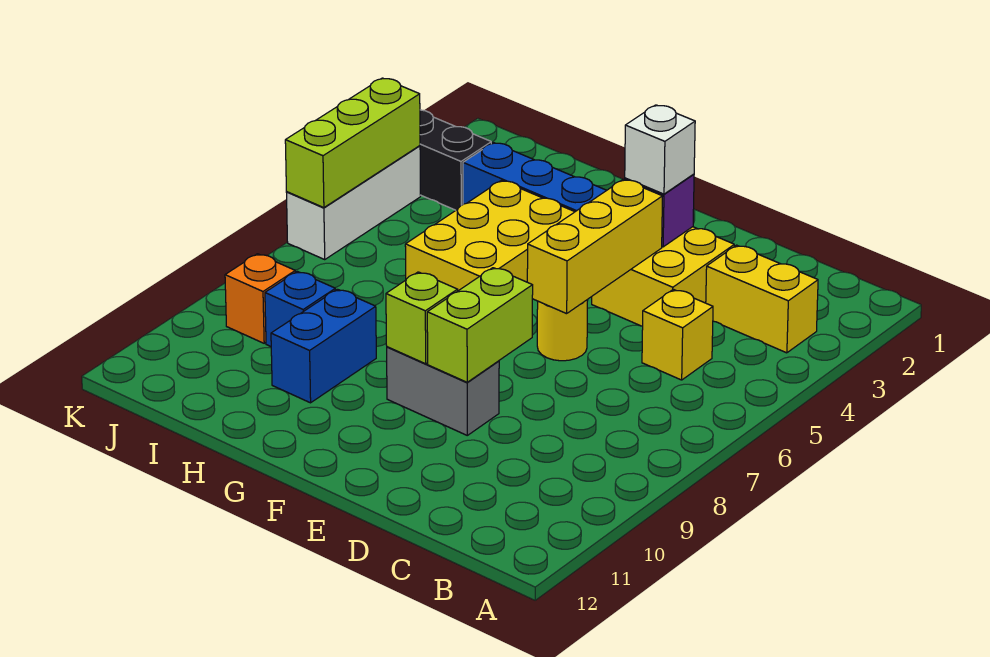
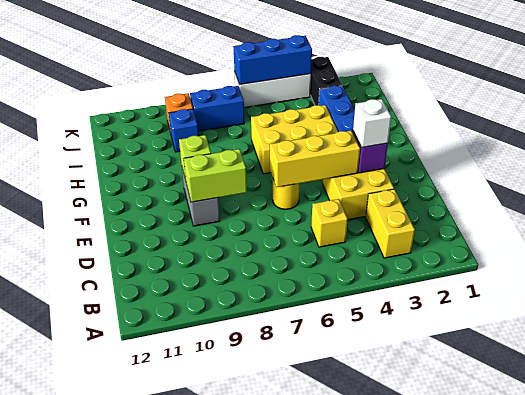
blue 1x2 brick [271,289,376,403] -> blue 1x2 brick moved to [190,86,244,131]
lime 1x3 brick [285,78,420,208] -> blue 1x3 brick [233,35,312,85]

